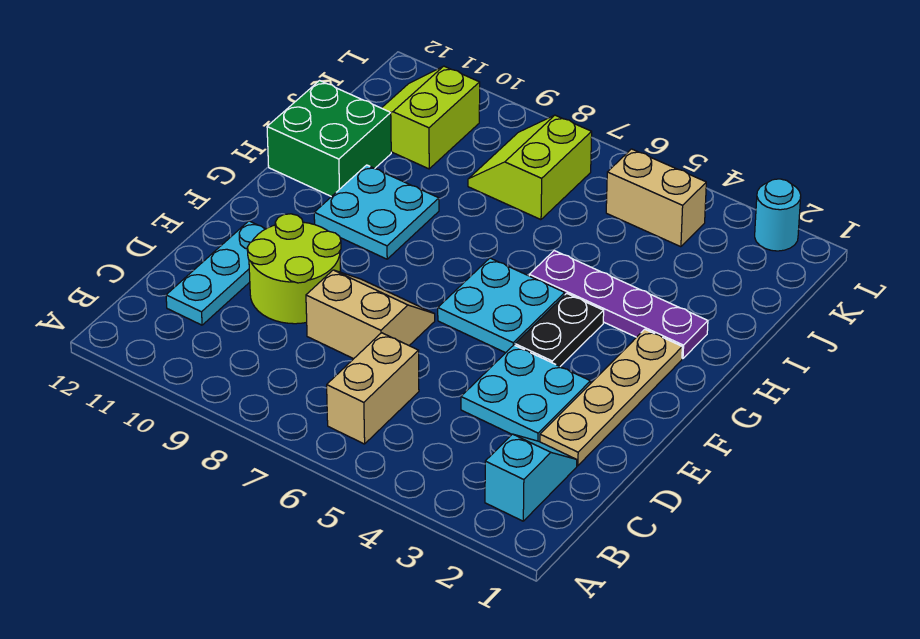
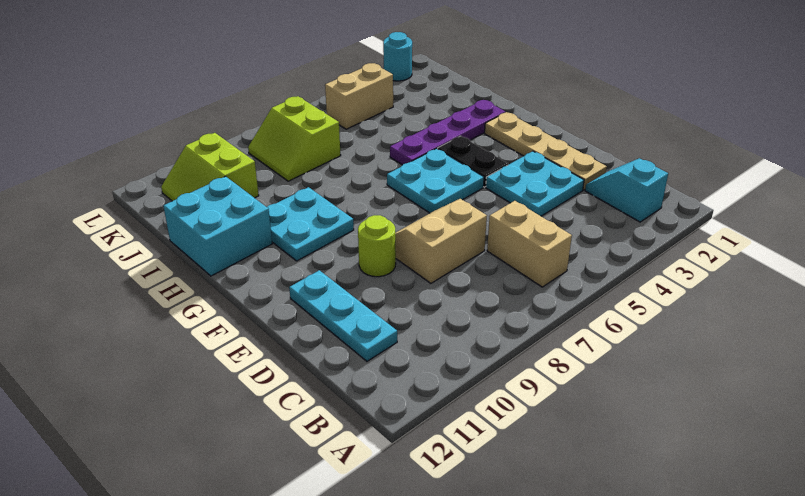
lime 2x2 round brick [247,214,341,324] -> lime 1x1 round brick [358,215,396,277]
green 2x2 brick [267,81,391,197] -> cyan 2x2 brick [164,176,272,276]

